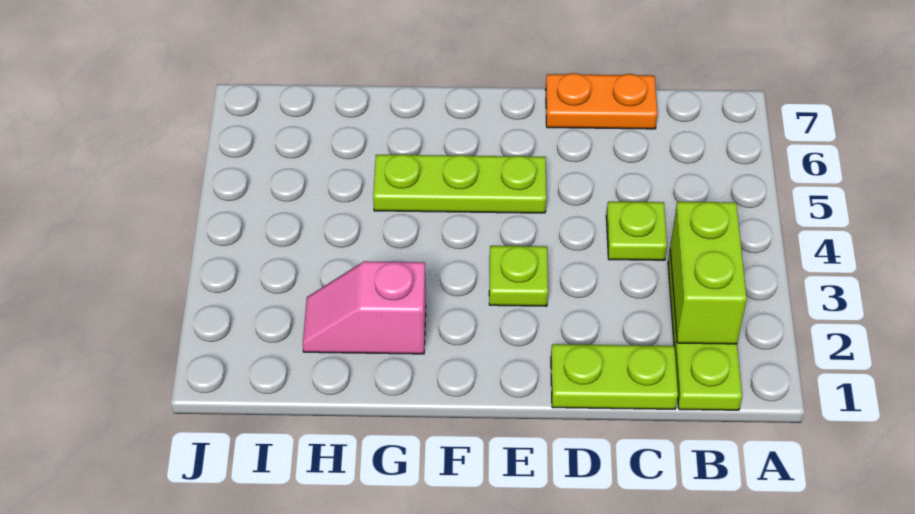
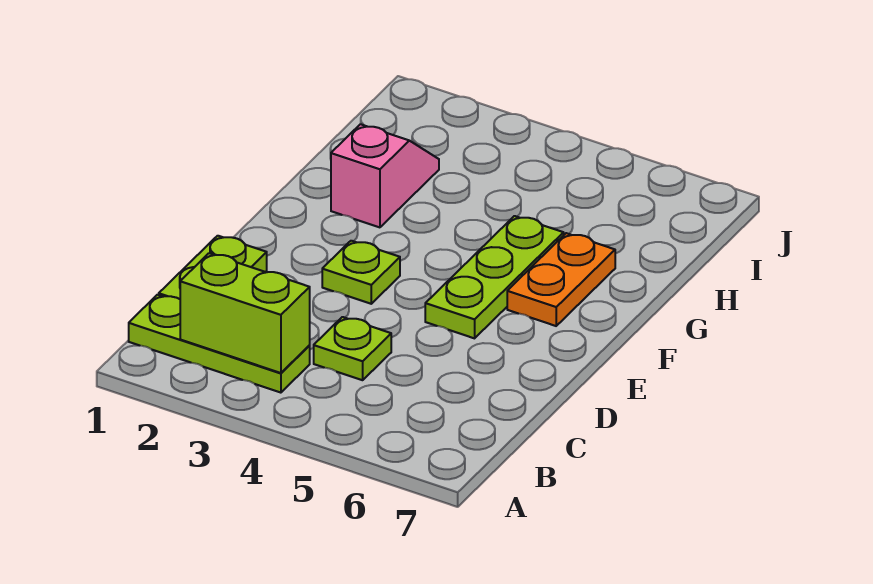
orange 1x2 plate [546,73,657,129] -> orange 1x2 plate moved to [507,233,615,326]

